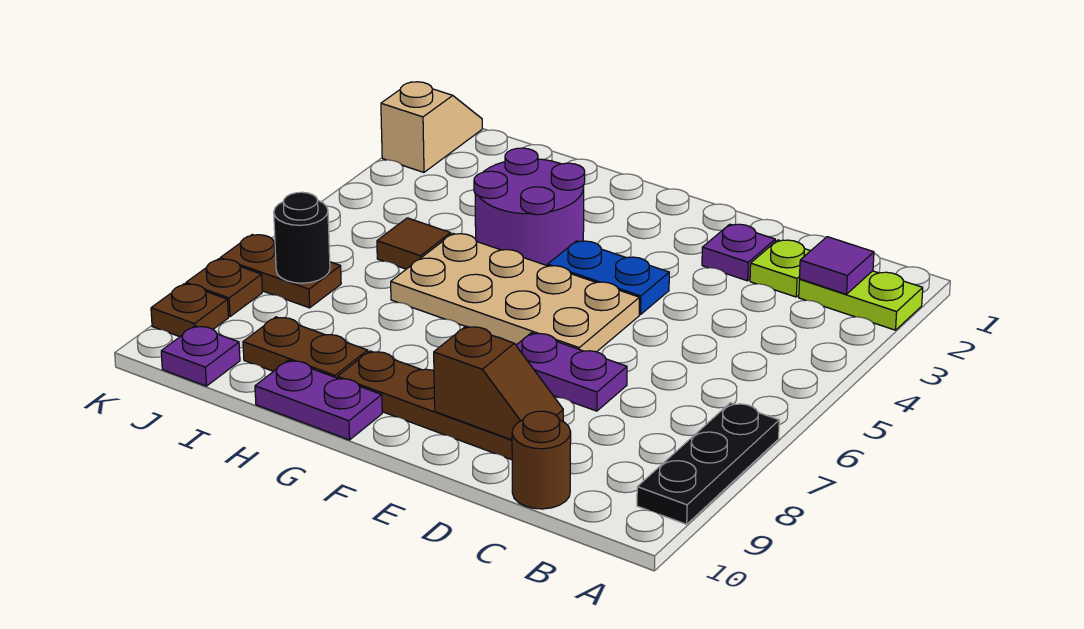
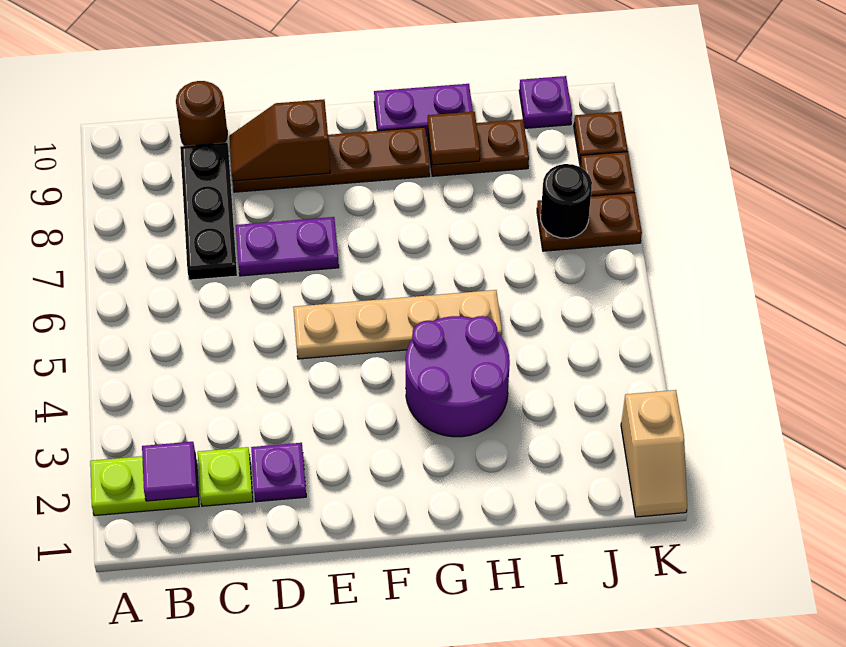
black 1x3 plate [637,403,779,524] -> black 1x3 plate moved to [180,143,237,280]
blue 1x2 plate [548,241,669,315] -> none
tan 2x4 plate [391,234,639,352] -> tan 1x4 plate [293,290,502,359]
brown 1x1 tile [377,218,451,269] -> brown 1x1 tile moved to [428,112,480,165]

